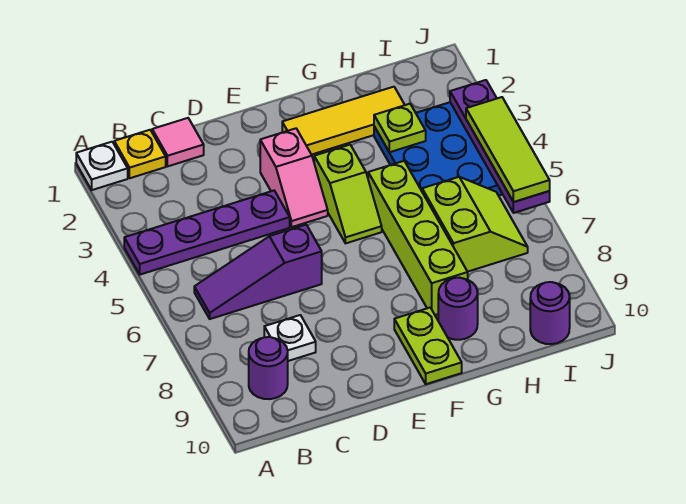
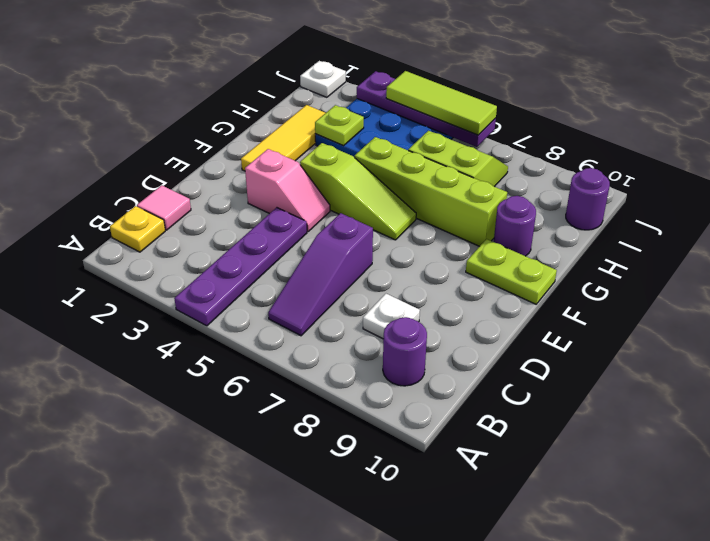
white 1x1 plate [76,142,128,190] -> white 1x1 plate moved to [300,61,346,97]
lime 1x2 slope [314,145,382,243] -> lime 1x3 slope [300,143,416,240]

